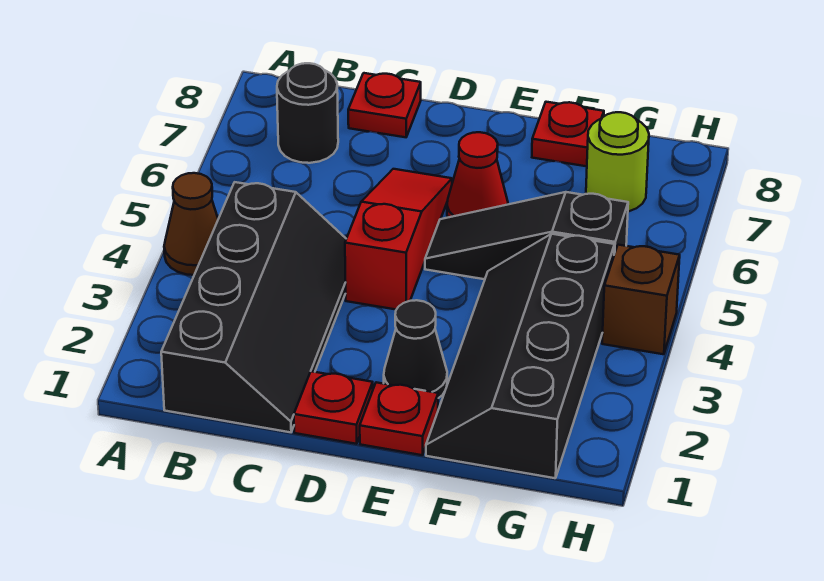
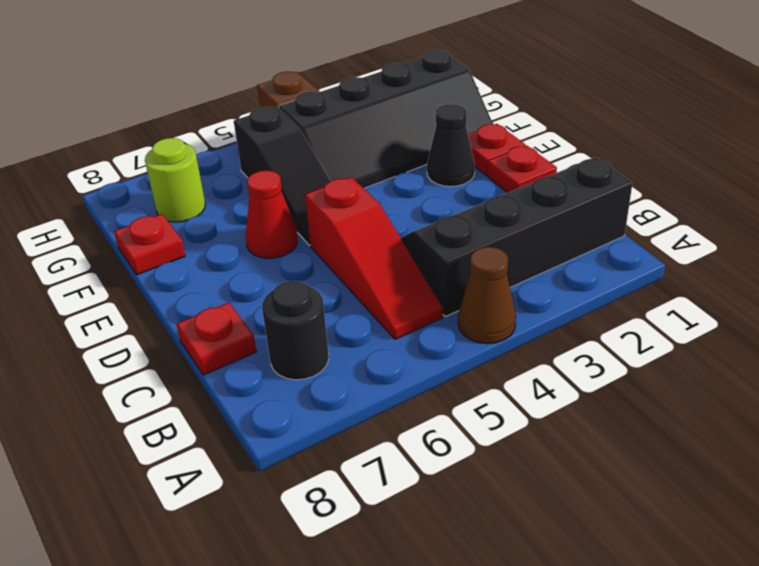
red 1x3 slope [345,169,452,310] -> red 1x3 slope turned to [305,177,443,339]

